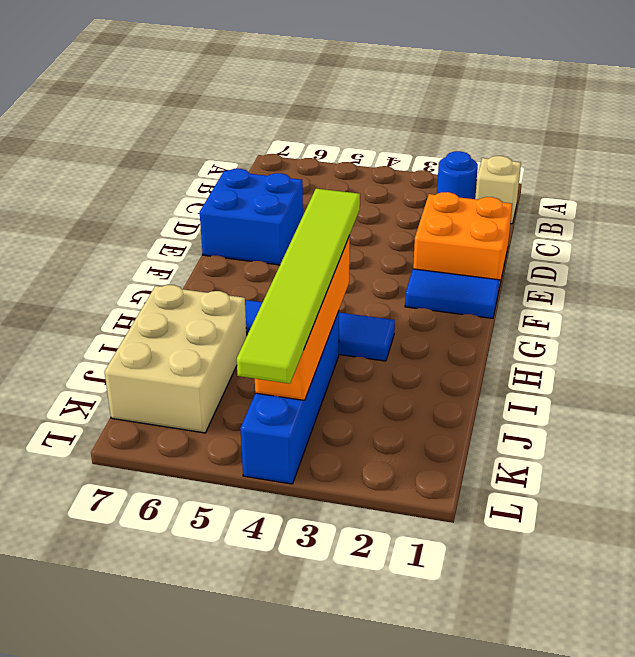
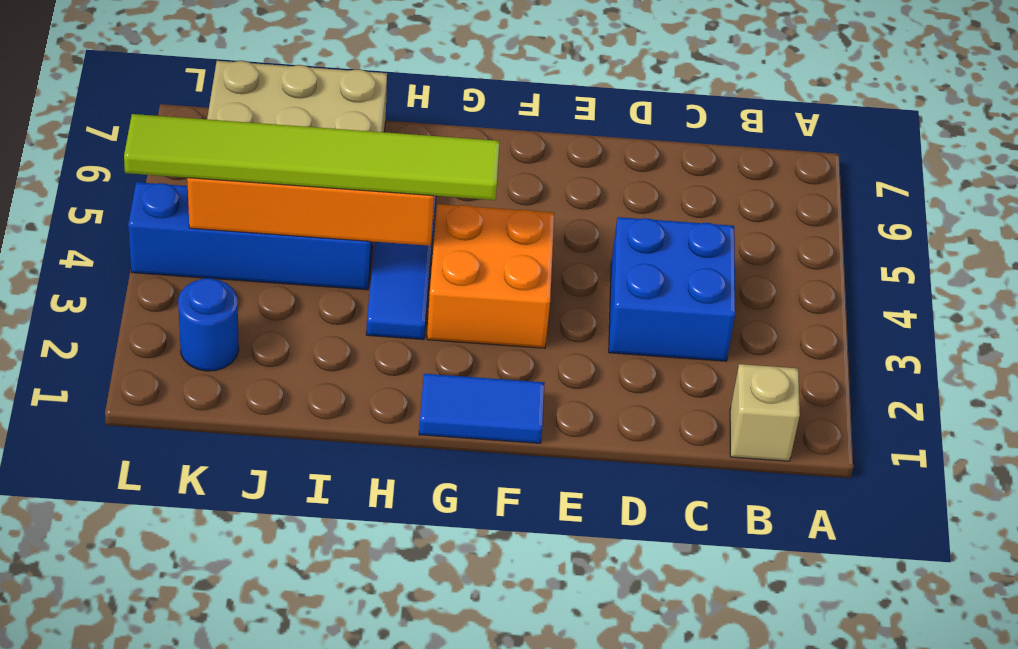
blue 1x1 round brick [437,151,478,199] -> blue 1x1 round brick moved to [178,278,239,371]
orange 2x2 brick [413,192,512,292] -> orange 2x2 brick moved to [427,204,554,348]
blue 2x2 brick [200,169,303,265] -> blue 2x2 brick moved to [609,217,735,361]
blue 1x2 tile [405,269,500,318] -> blue 1x2 tile turned to [419,374,545,443]

